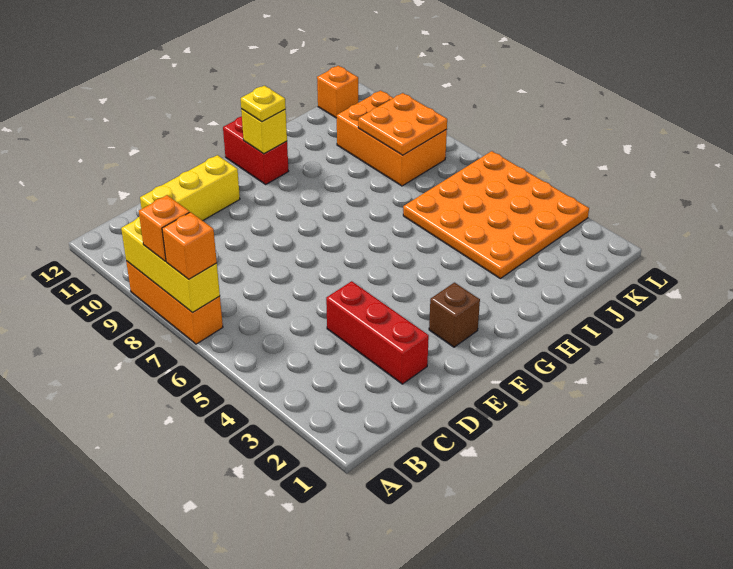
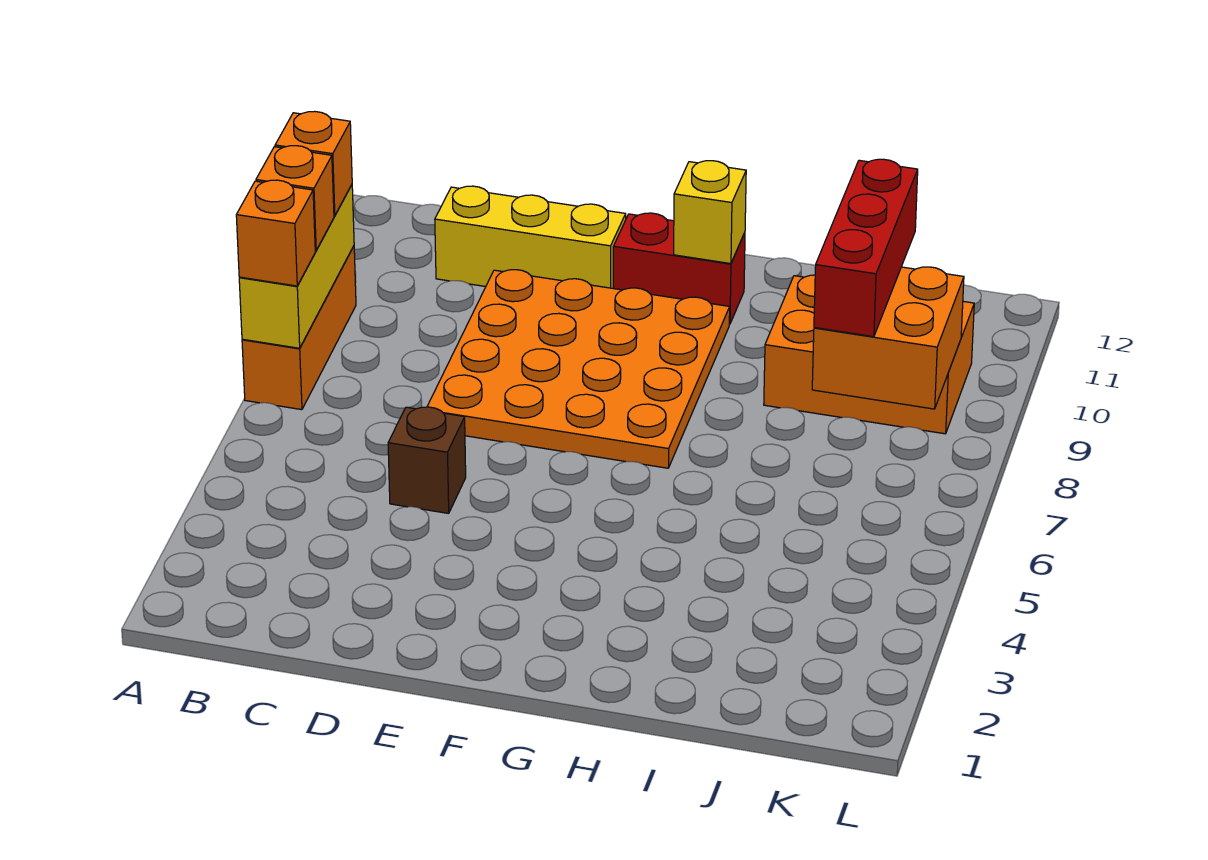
red 1x3 brick [326,281,429,384] -> red 1x3 brick moved to [814,159,918,337]
brown 1x1 brick [429,283,480,347] -> brown 1x1 brick moved to [388,407,466,513]
red 1x2 brick [223,116,289,184] -> red 1x2 brick turned to [613,213,745,324]
yellow 1x1 plate [241,86,286,122] -> none
orange 4x4 plate [403,151,589,278] -> orange 4x4 plate moved to [427,270,730,468]
orange 2x3 brick [337,90,447,186] -> orange 2x3 brick turned to [764,275,974,434]
orange 2x2 plate [358,93,447,155] -> orange 2x2 brick [812,267,964,409]
orange 1x1 brick [317,66,358,118] -> orange 1x1 brick moved to [275,111,352,216]

